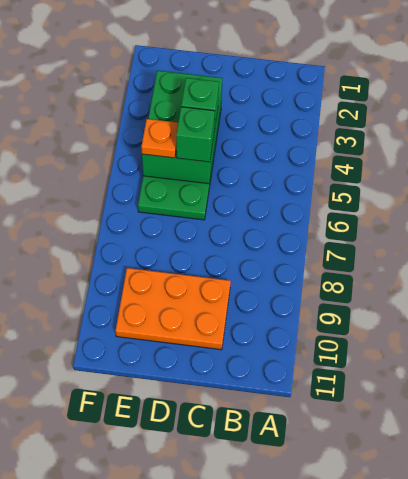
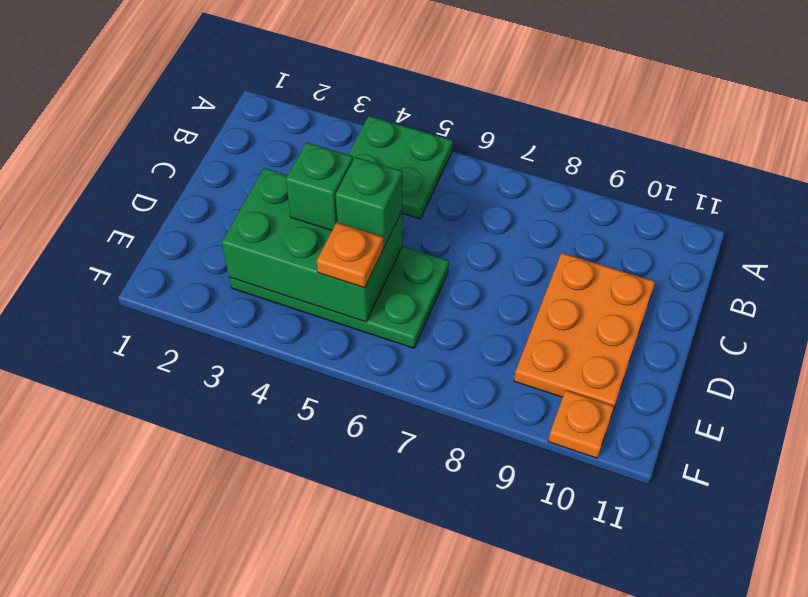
none -> green 2x2 plate [348,116,453,219]
none -> orange 1x1 plate [548,390,614,458]

